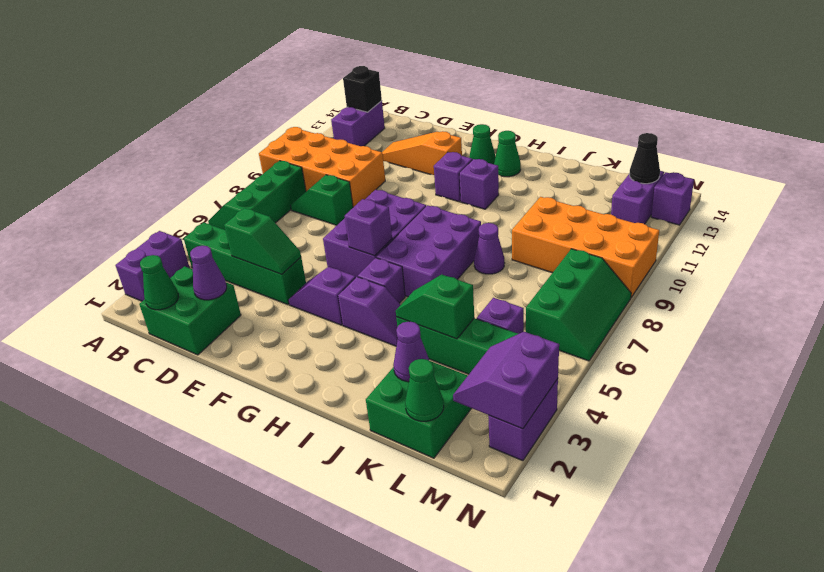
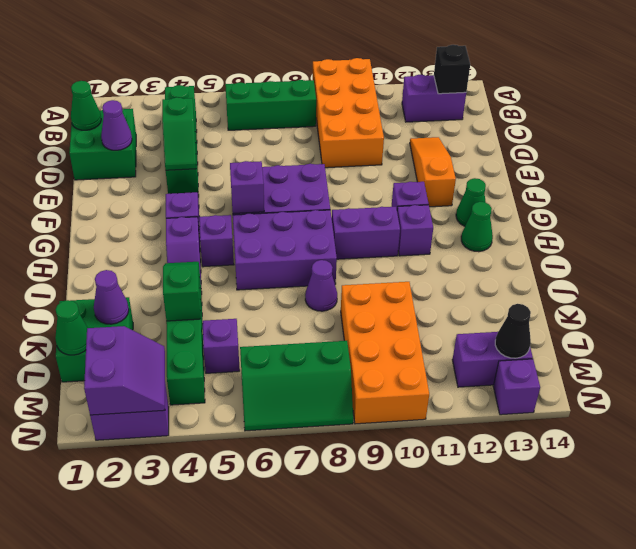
purple 1x2 brick [116,231,190,301] -> purple 1x2 brick moved to [332,207,400,259]
green 1x2 slope [291,175,353,225] -> none
purple 2x2 slope [453,332,559,429] -> purple 2x2 slope turned to [84,326,165,415]

